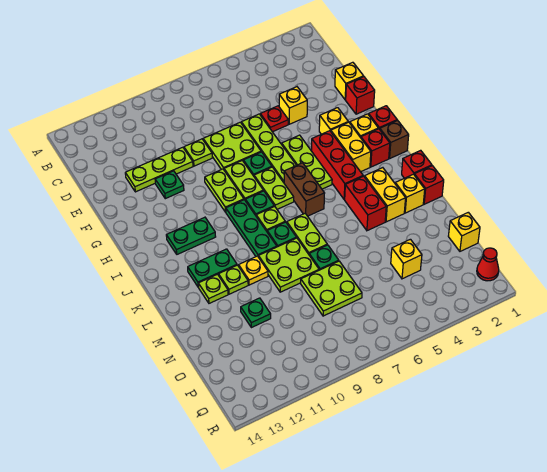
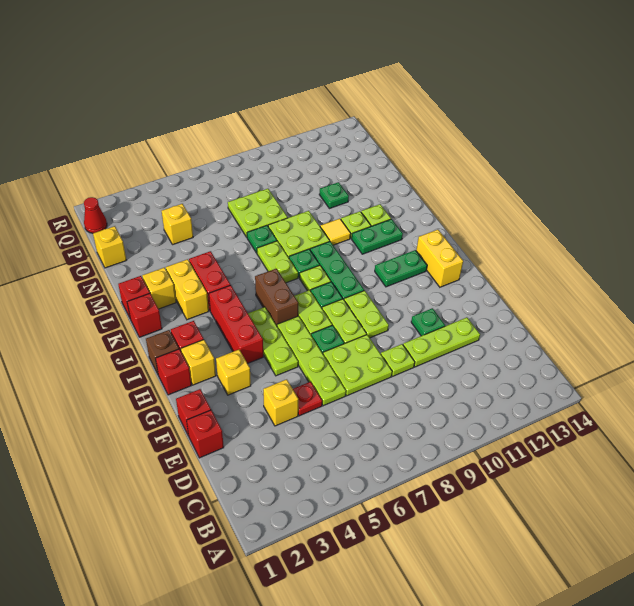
yellow 1x1 brick [335,62,364,100] -> red 1x1 brick [187,410,224,458]
yellow 1x2 brick [331,122,371,172] -> yellow 1x2 brick moved to [416,230,463,287]
yellow 1x1 plate [239,256,268,285] -> yellow 1x1 tile [320,219,351,245]

